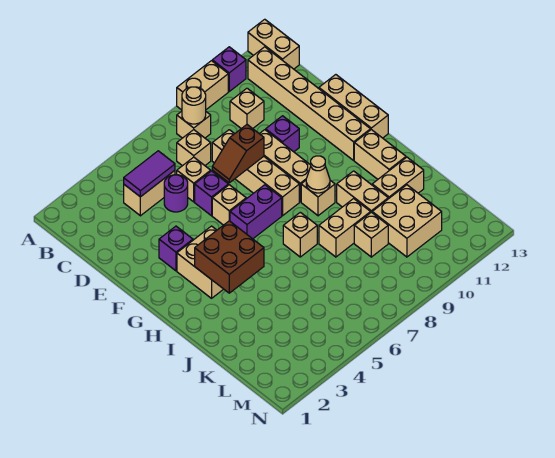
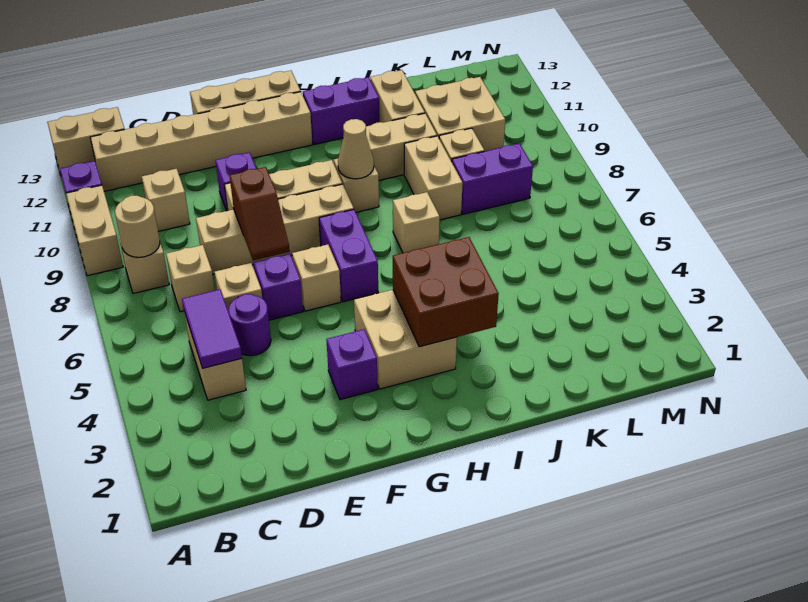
tan 1x2 brick [354,130,406,179] -> purple 1x2 brick [303,77,380,145]
none -> purple 1x2 brick [452,143,533,214]

